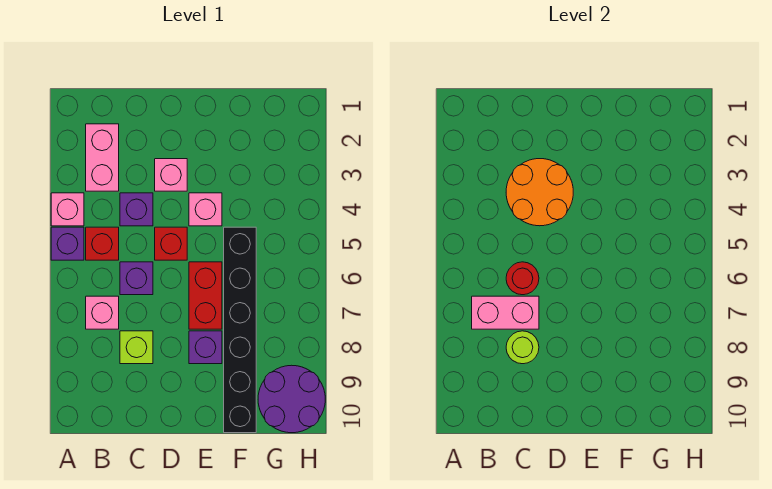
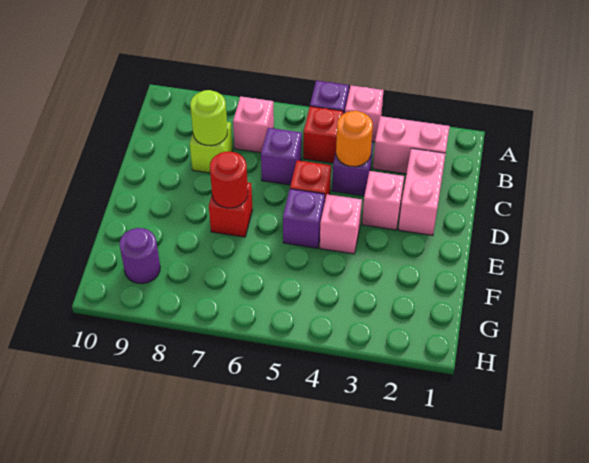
pink 1x2 brick [472,296,539,329] -> pink 1x2 brick moved to [398,148,446,235]
orange 2x2 round brick [506,159,573,226] -> orange 1x1 round brick [336,111,373,167]
red 1x1 round brick [506,262,539,295] -> red 1x1 round brick moved to [210,152,248,208]
red 1x2 brick [189,262,222,329] -> red 1x1 brick [209,182,252,237]
purple 1x1 brick [189,331,222,364] -> purple 1x1 brick moved to [283,189,325,248]
black 1x6 brick [224,227,256,433] -> none
purple 2x2 round brick [258,365,325,433] -> purple 1x1 round brick [119,228,160,284]

